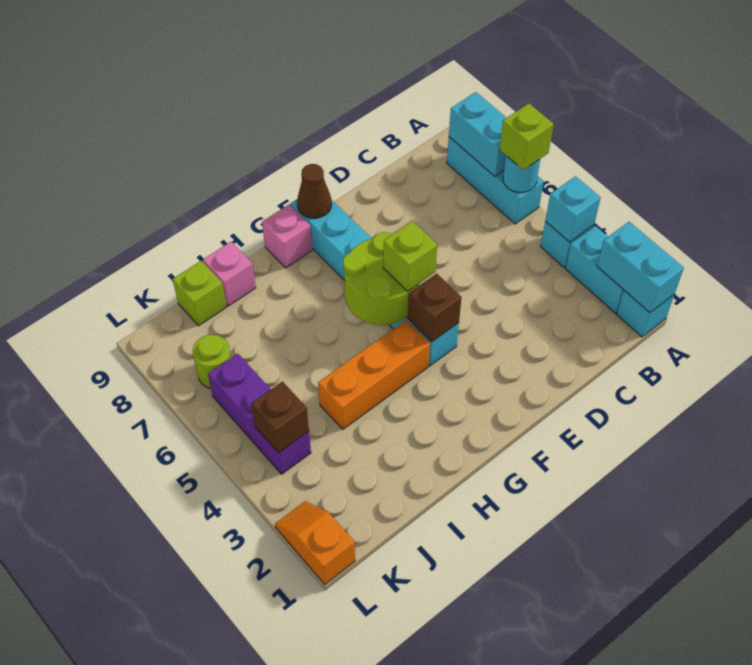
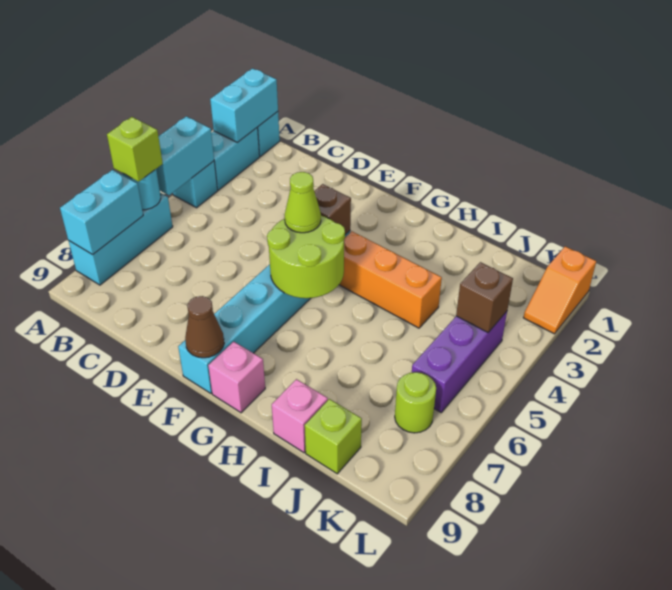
cyan 1x1 brick [545,176,601,242] -> cyan 1x2 brick [156,116,214,195]
lime 1x1 brick [383,221,437,292] -> lime 1x1 cone [285,172,321,233]

